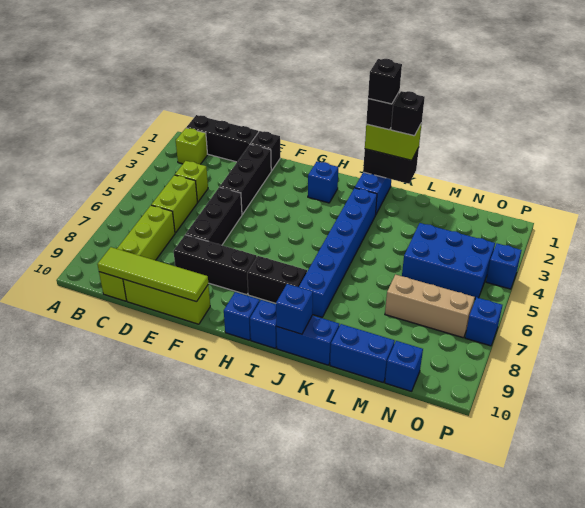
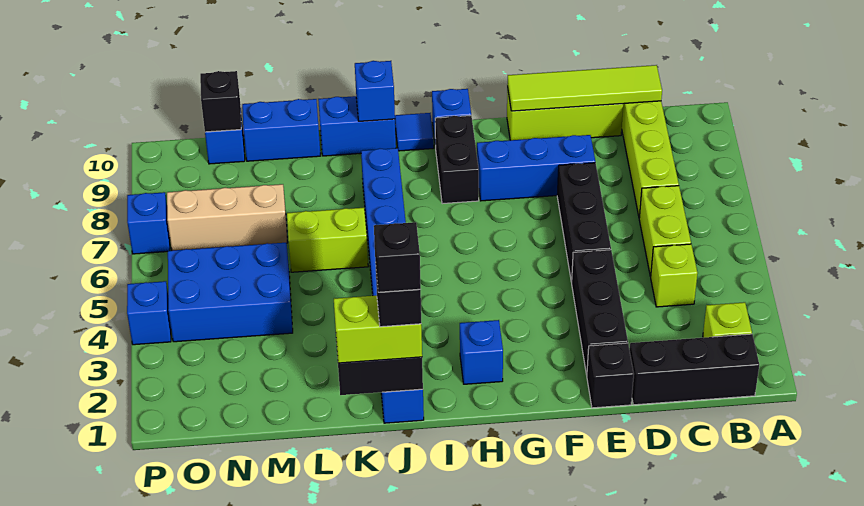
black 1x3 brick [173,235,257,295] -> blue 1x3 brick [477,135,595,201]
black 1x2 brick [247,256,307,303] -> black 1x2 brick turned to [435,115,479,204]
blue 1x1 brick [250,300,277,348] -> blue 1x1 tile [395,113,434,151]
black 1x1 brick [391,91,425,136] -> black 1x1 brick moved to [200,71,241,132]
none -> lime 1x2 brick [287,208,368,272]

